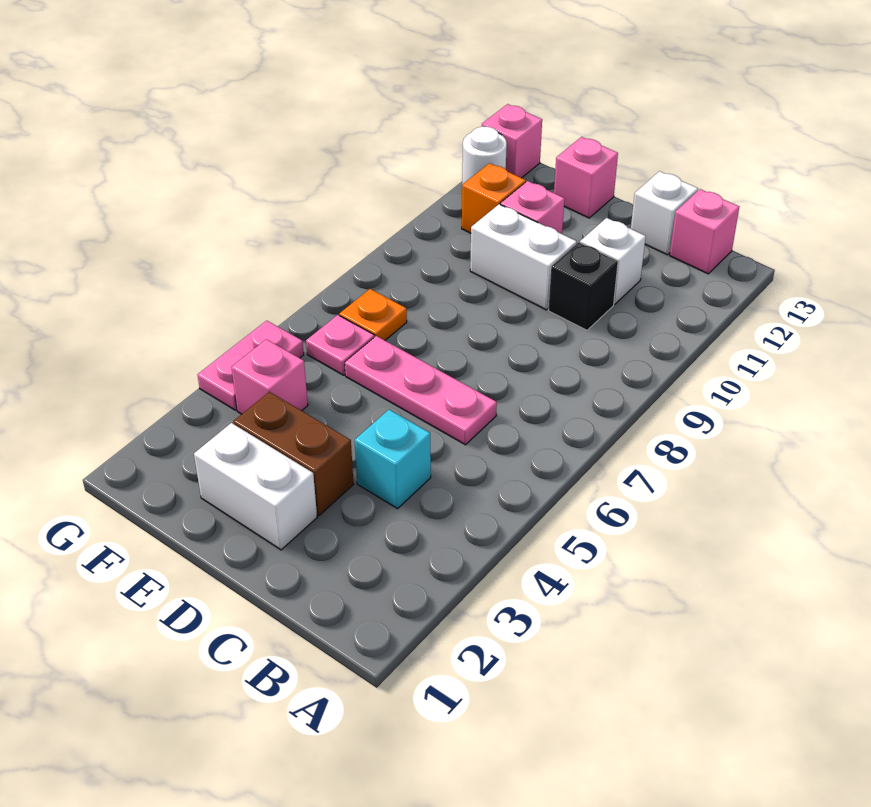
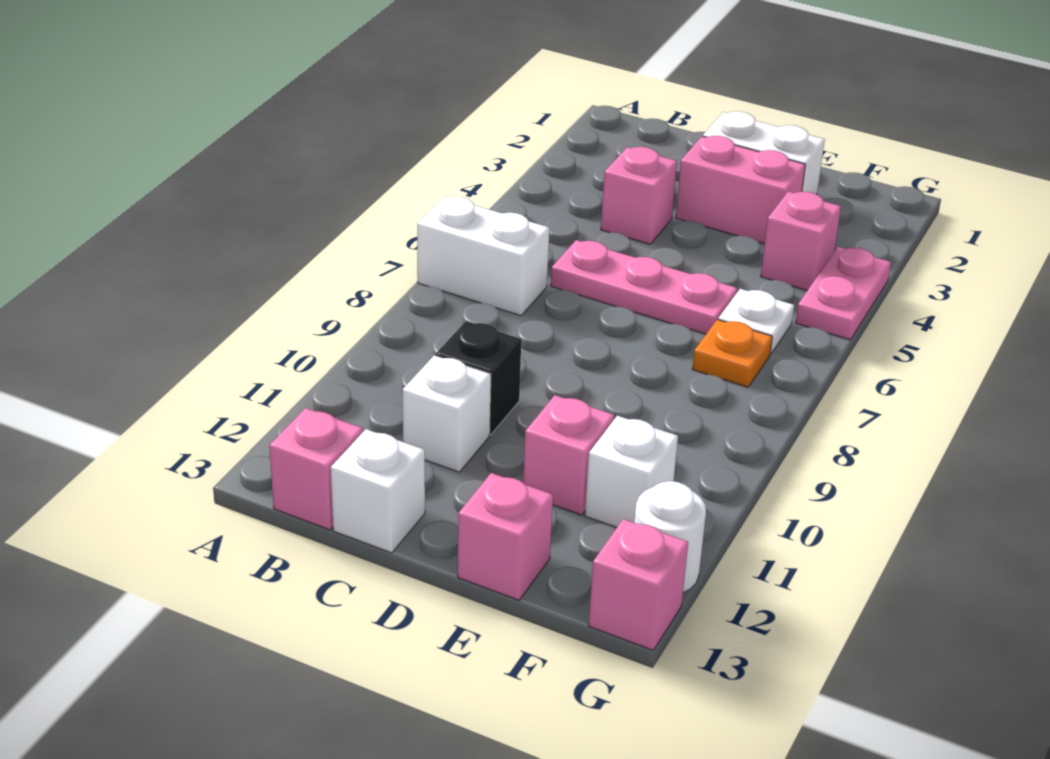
cyan 1x1 brick [355,410,431,509] -> pink 1x1 brick [601,147,677,244]
brown 1x2 brick [233,392,354,516] -> pink 1x2 brick [676,136,805,244]
white 1x2 brick [470,204,577,310] -> white 1x2 brick moved to [417,197,549,316]
pink 1x1 plate [306,315,374,375] -> white 1x1 plate [718,289,794,354]
orange 1x1 brick [462,163,526,233] -> white 1x1 brick [585,416,678,527]

